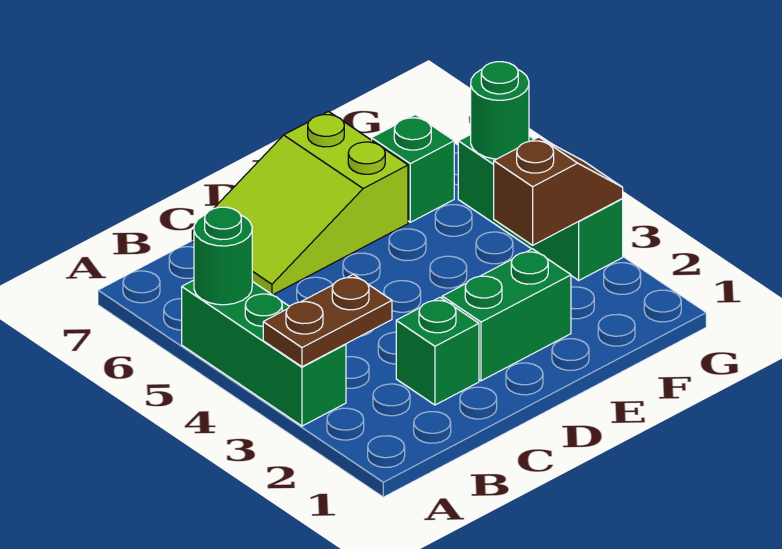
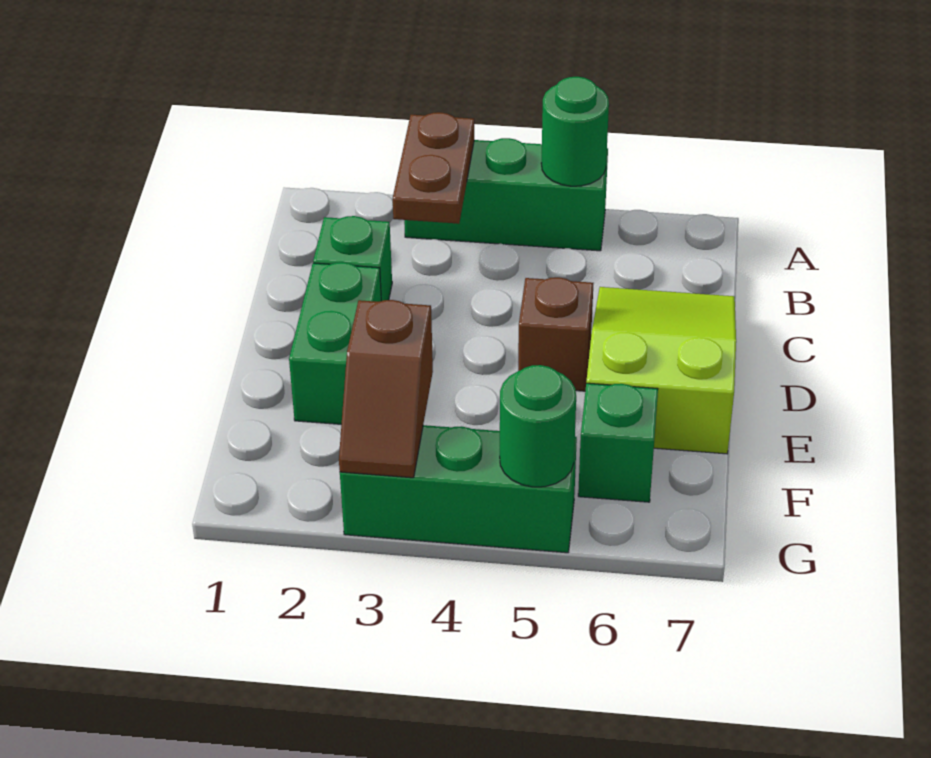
none -> brown 1x1 brick [518,277,593,391]

